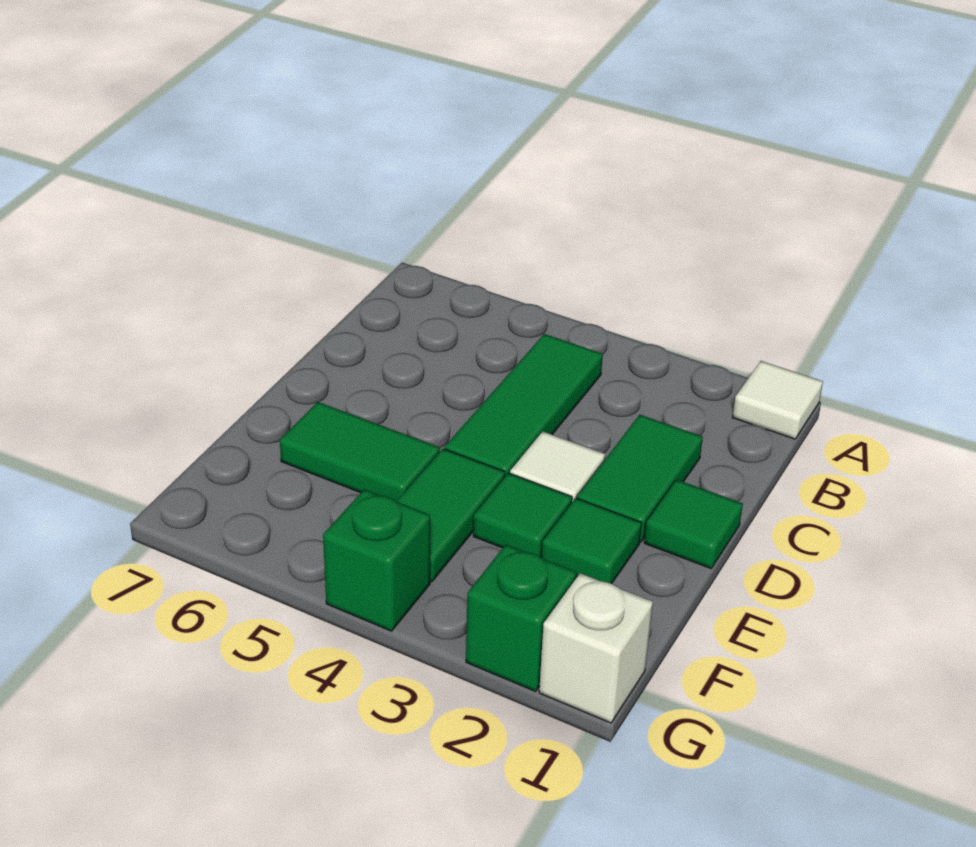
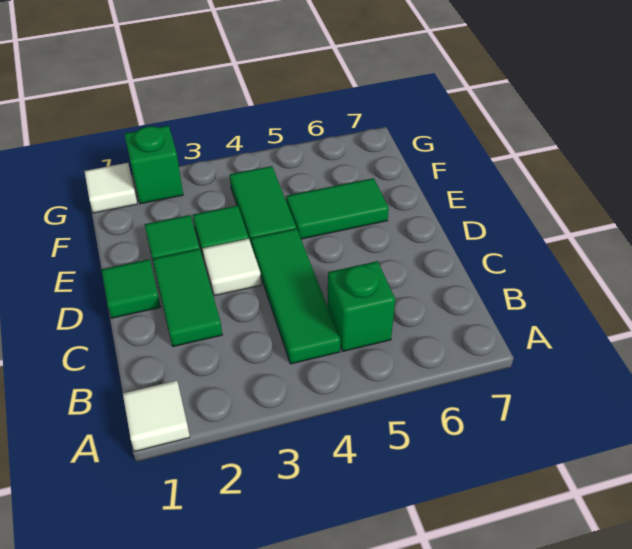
white 1x1 brick [539,573,653,723] -> white 1x1 tile [85,163,137,213]
green 1x1 brick [323,489,430,631] -> green 1x1 brick moved to [328,261,395,351]

